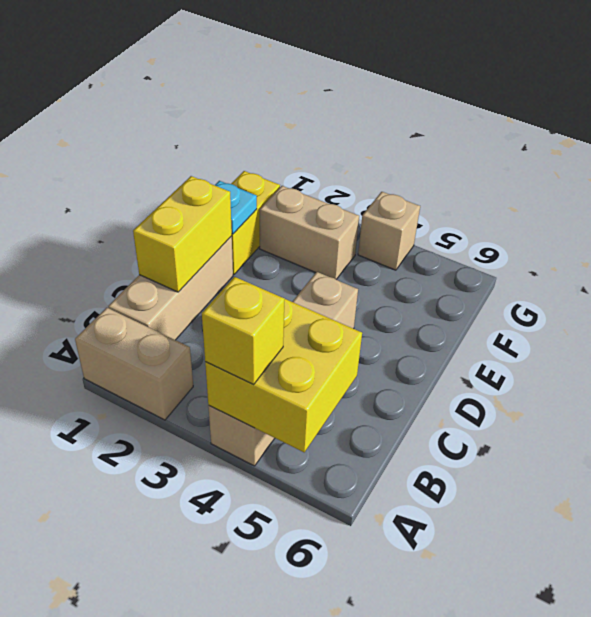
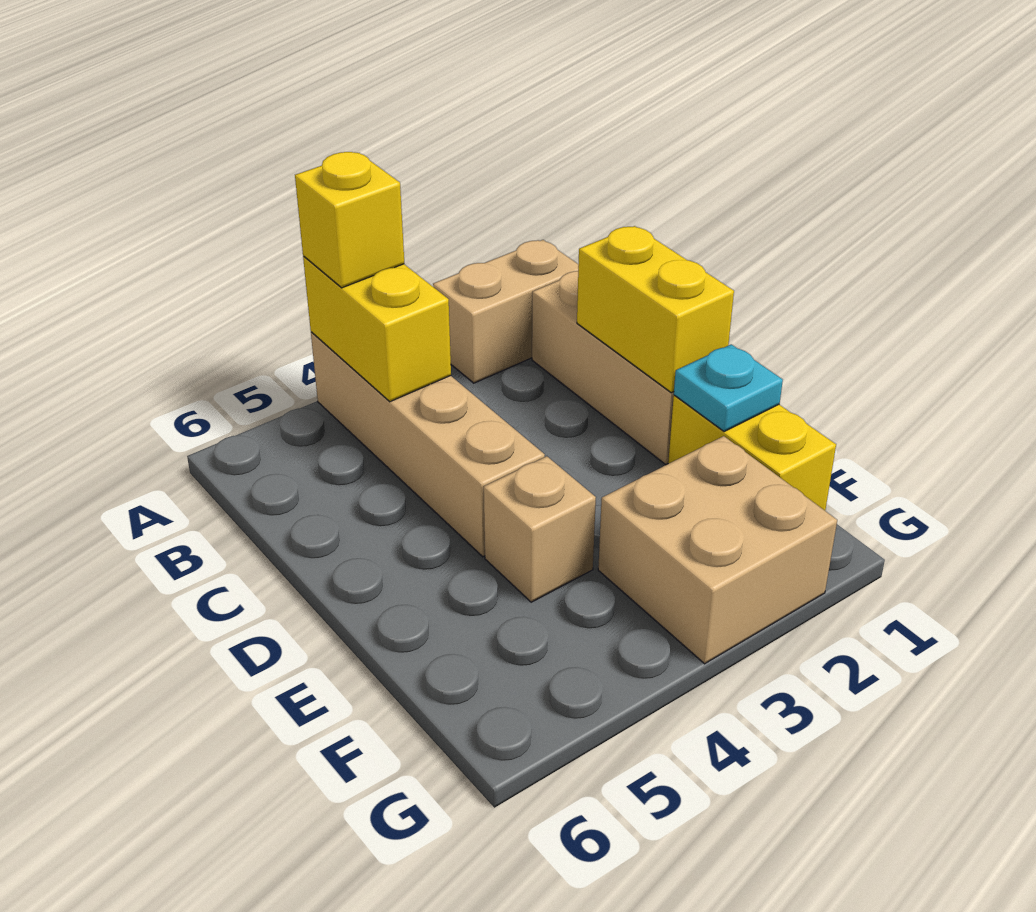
yellow 2x2 brick [205,299,362,452] -> yellow 1x2 brick [303,256,451,402]
tan 1x2 brick [260,186,359,279] -> tan 2x2 brick [598,436,837,664]
tan 1x1 brick [358,192,420,270] -> tan 1x1 brick moved to [484,456,596,602]

